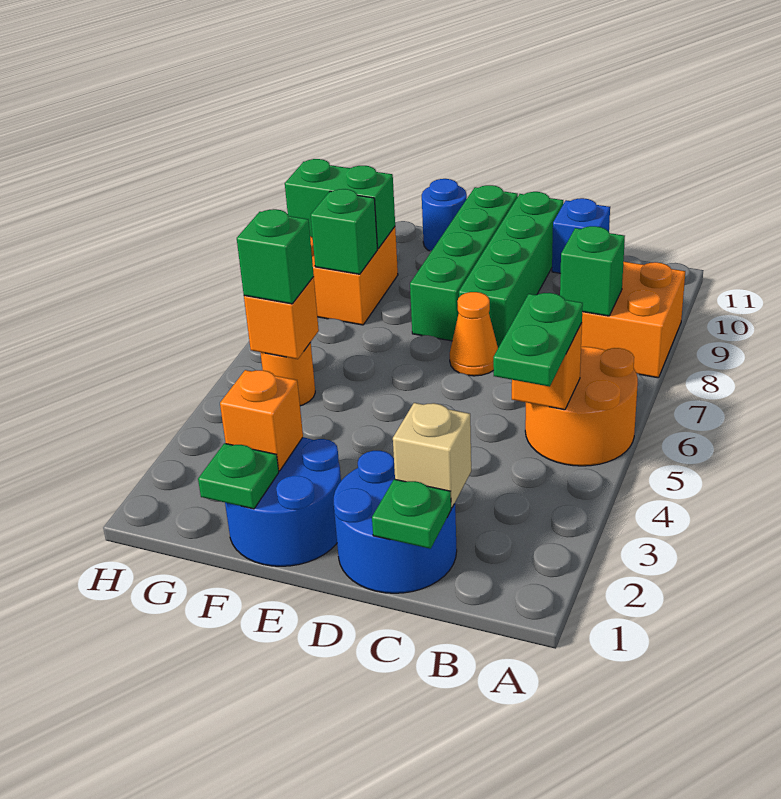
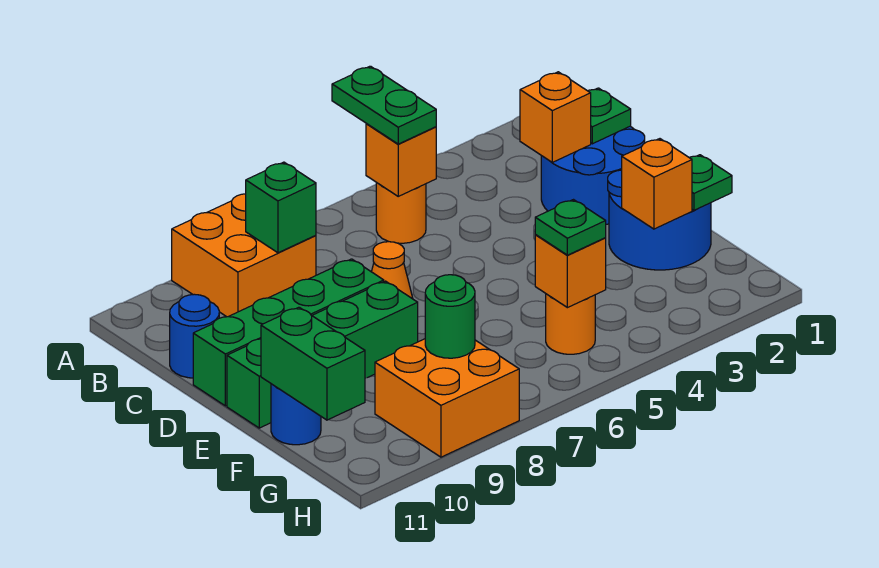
orange 2x2 round brick [525,347,638,466] -> orange 1x1 round brick [376,183,426,243]
green 1x2 plate [493,293,583,387] -> green 1x2 plate turned to [332,66,436,144]
tan 1x1 brick [393,403,471,508] -> orange 1x1 brick [520,72,591,162]
blue 1x1 brick [552,198,610,273] -> blue 1x1 round brick [170,294,219,378]
green 1x1 brick [237,209,314,304] -> green 1x1 plate [535,200,606,255]
green 1x1 brick [311,189,378,274] -> green 1x1 round brick [425,275,475,358]
green 1x2 brick [285,159,395,249] -> green 1x2 brick moved to [261,307,365,420]

